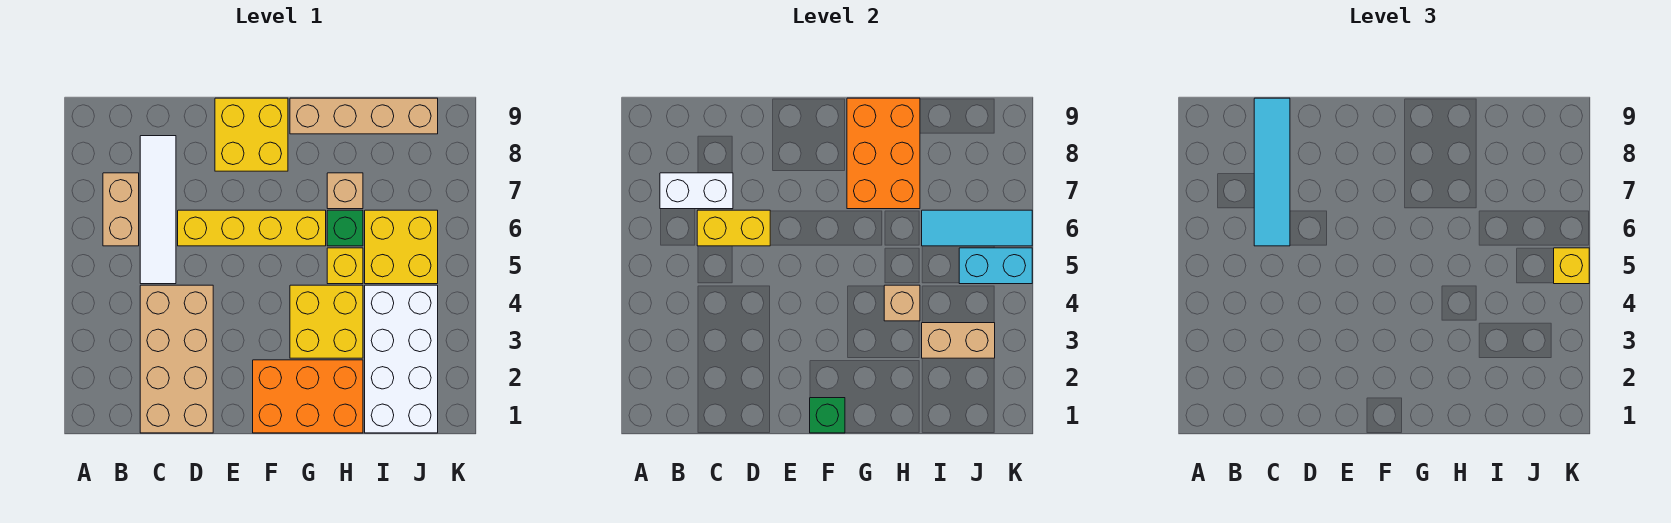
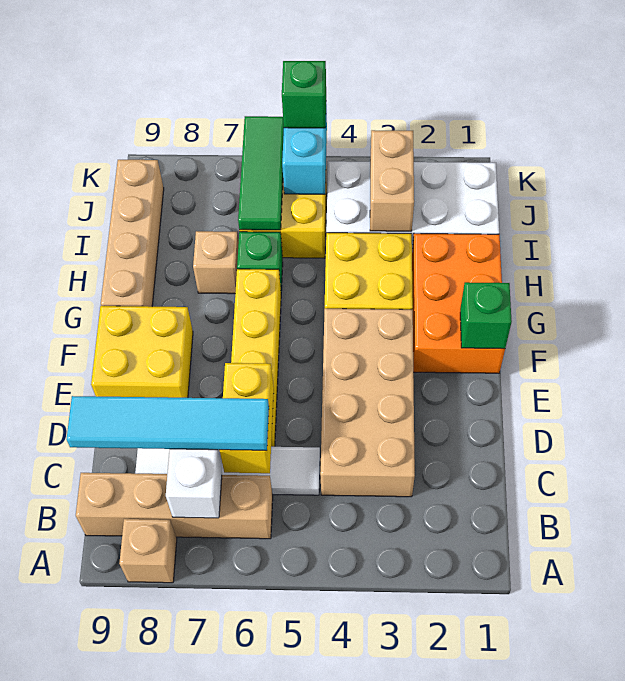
tan 1x2 brick [103,173,139,246] -> tan 1x4 brick [76,473,273,539]
tan 2x4 brick [140,285,213,433] -> tan 2x4 brick turned to [320,309,415,497]
orange 2x3 brick [847,98,920,209] -> none
tan 1x1 brick [884,285,920,321] -> tan 1x1 brick moved to [119,519,177,583]
yellow 1x1 brick [327,248,363,284] -> none
cyan 1x3 tile [922,210,1032,246] -> green 1x3 tile [238,116,284,230]
yellow 1x1 brick [1554,248,1589,284] -> green 1x1 brick [282,61,326,128]

